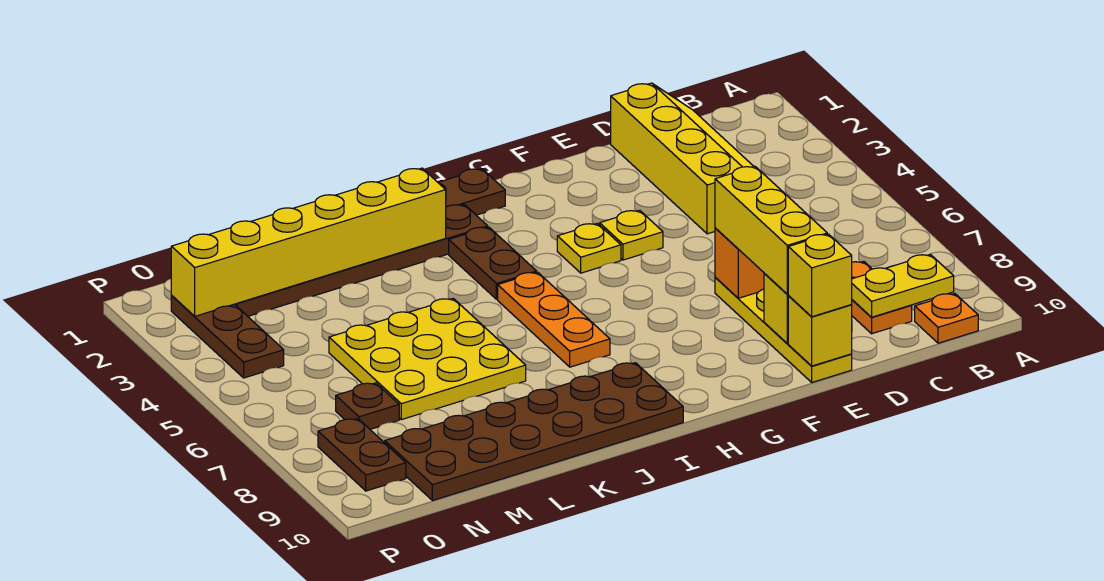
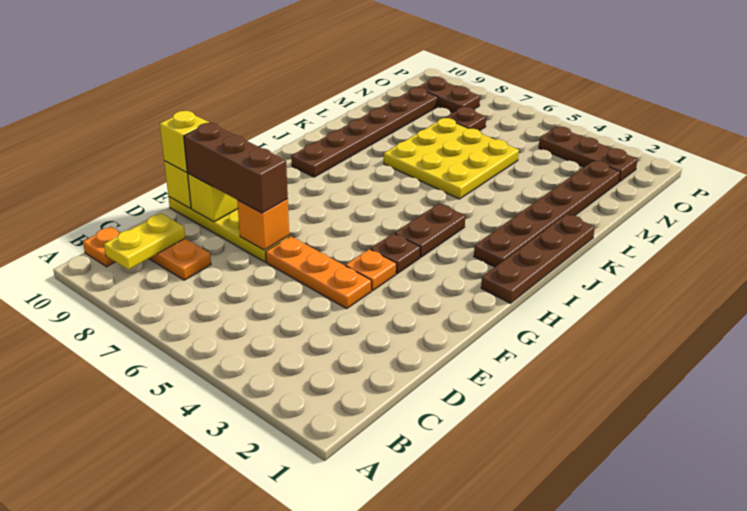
yellow 2x4 slope [611,83,754,234] -> none
yellow 1x3 brick [715,166,827,294] -> brown 1x3 brick [184,123,288,213]
yellow 1x1 plate [600,210,663,260] -> orange 1x1 plate [346,249,396,291]
yellow 1x1 plate [557,223,621,273] -> brown 1x1 plate [371,233,420,274]
brown 1x2 plate [449,227,537,299] -> brown 1x2 plate turned to [395,204,465,257]
orange 1x3 plate [498,272,610,367] -> orange 1x3 plate moved to [266,236,371,309]
brown 2x6 plate [385,363,683,501] -> brown 1x6 plate [291,87,438,177]
yellow 1x6 brick [171,168,446,316] -> none

